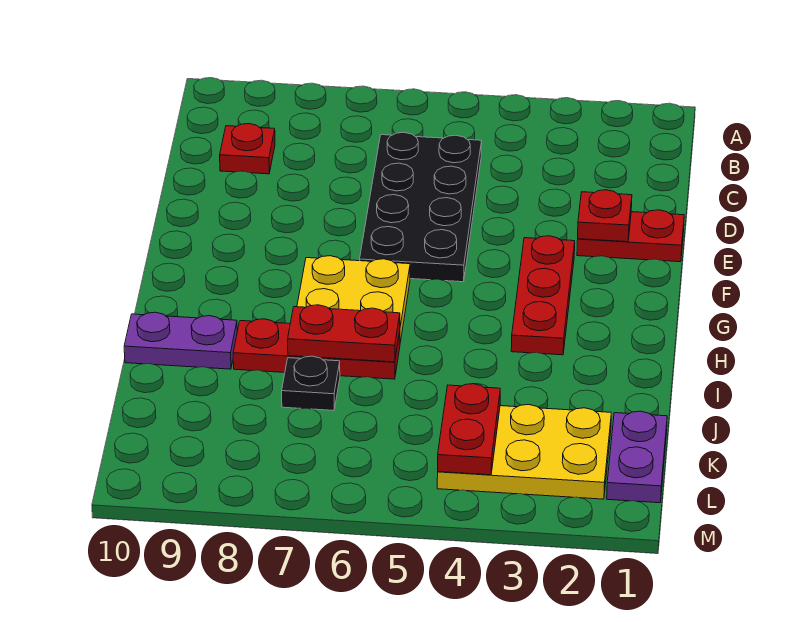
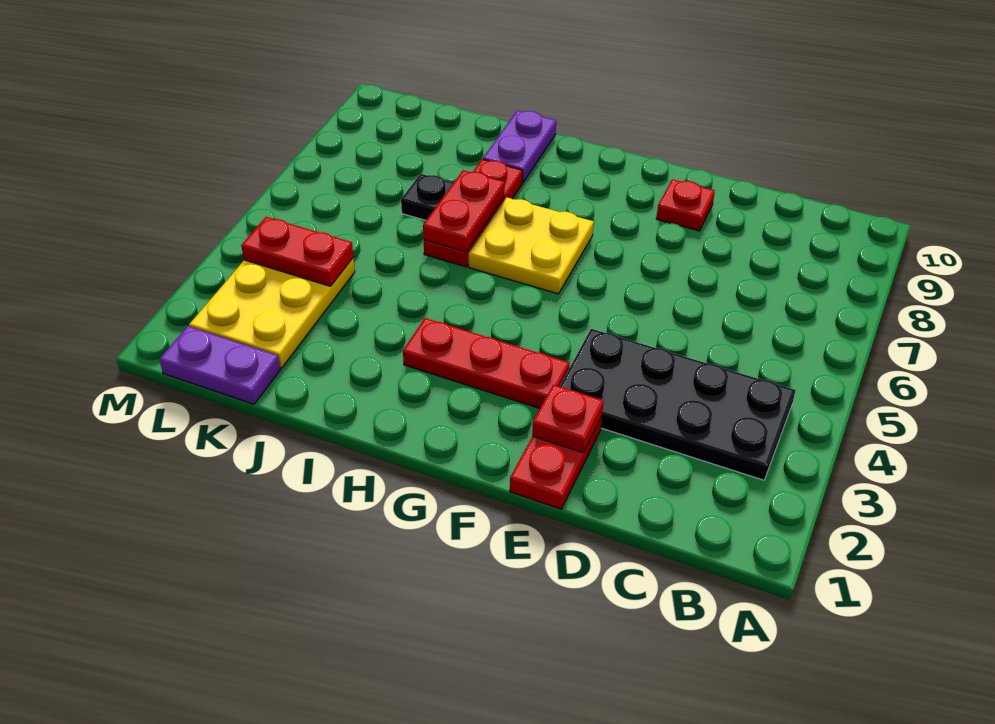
black 2x4 plate [360,132,482,282] -> black 2x4 plate moved to [560,329,796,480]
red 1x1 plate [220,124,275,174] -> red 1x1 plate moved to [656,179,715,231]

